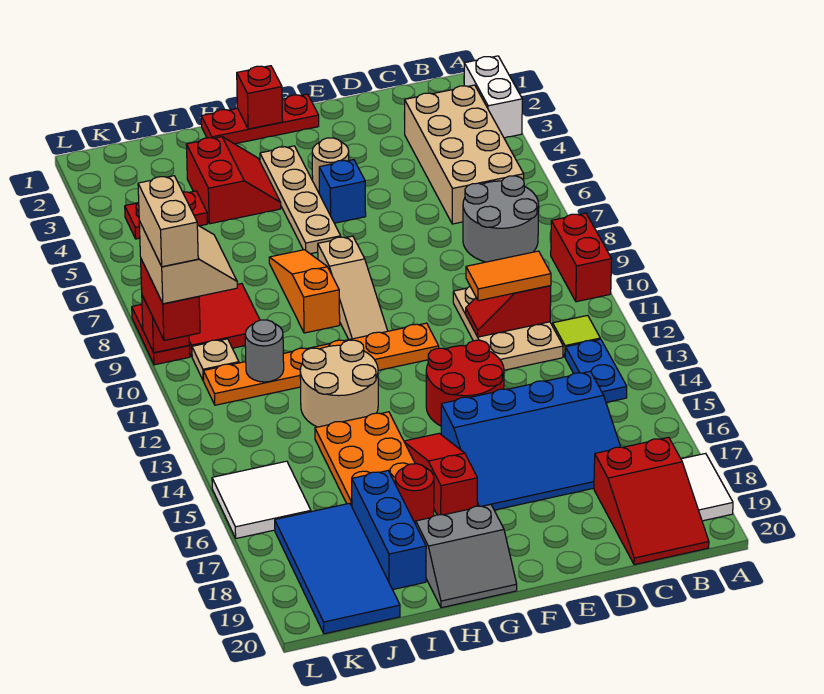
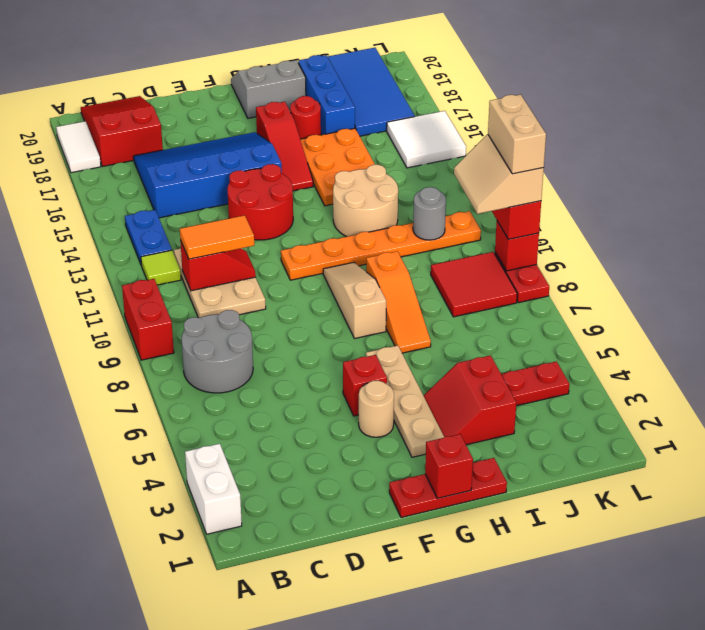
tan 2x4 brick [405,85,524,224] -> none
blue 1x1 brick [319,160,366,223] -> red 1x1 brick [343,355,387,416]
tan 1x1 plate [192,339,239,381] -> none

